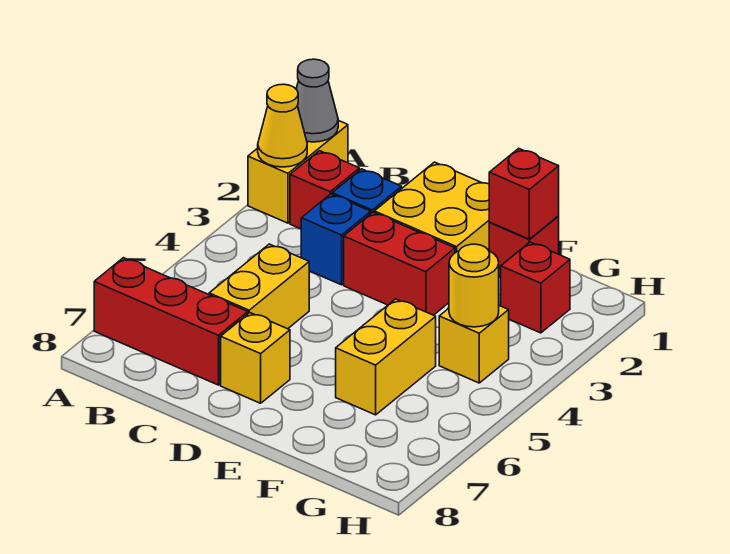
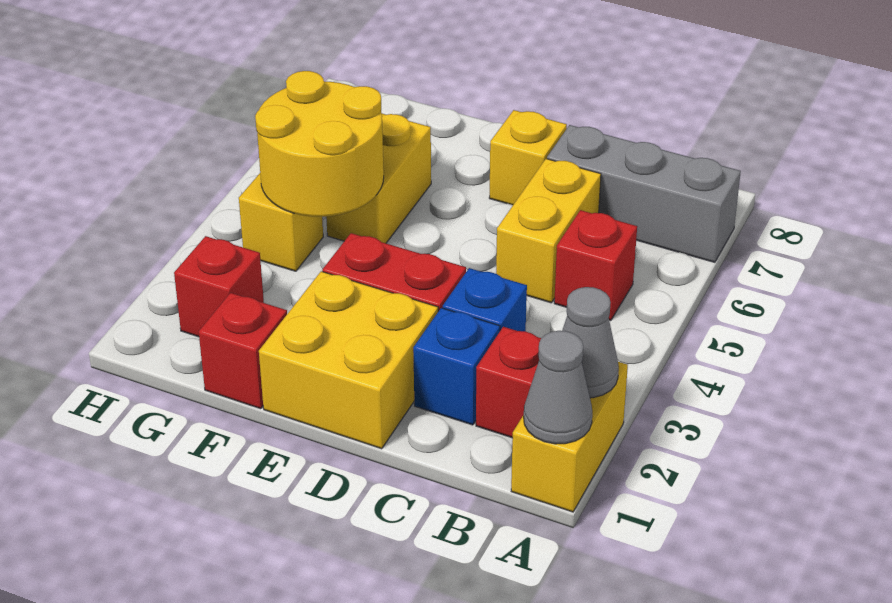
yellow 1x1 cone [258,84,307,167] -> grey 1x1 cone [562,287,619,398]
red 1x3 brick [94,258,248,385] -> grey 1x3 brick [547,125,741,262]
red 1x1 brick [489,148,559,239] -> red 1x1 brick moved to [554,210,637,321]
yellow 1x1 round brick [449,244,499,327] -> yellow 2x2 round brick [255,71,384,217]

